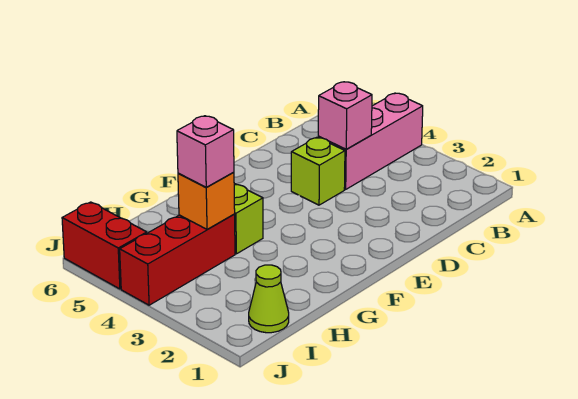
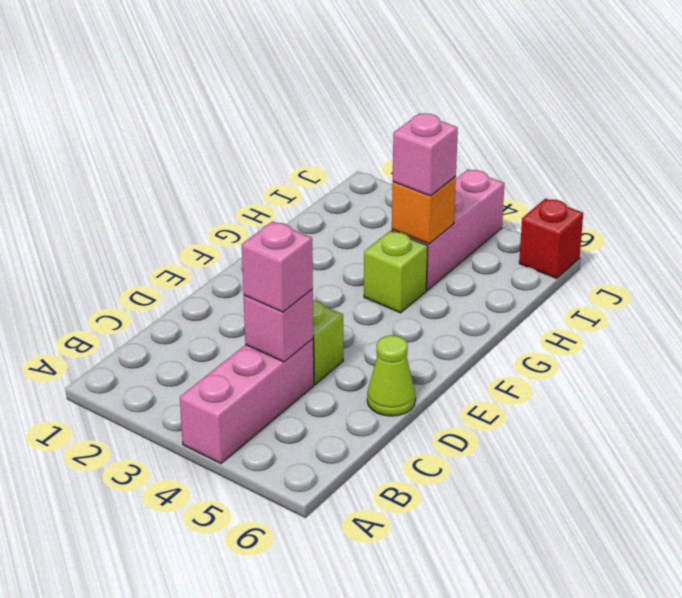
none -> pink 1x1 brick [242,221,313,312]
red 1x3 brick [120,214,235,305] -> pink 1x3 brick [392,169,504,290]
lime 1x1 cone [249,265,289,333] -> lime 1x1 cone moved to [367,335,415,416]
red 1x2 brick [62,202,147,289] -> red 1x1 brick [519,199,583,279]

